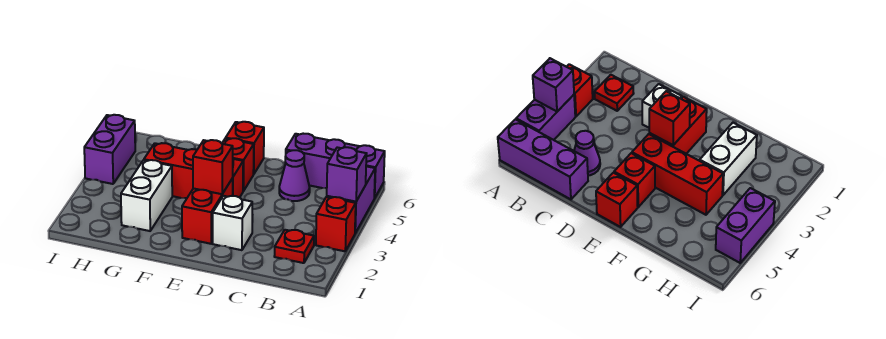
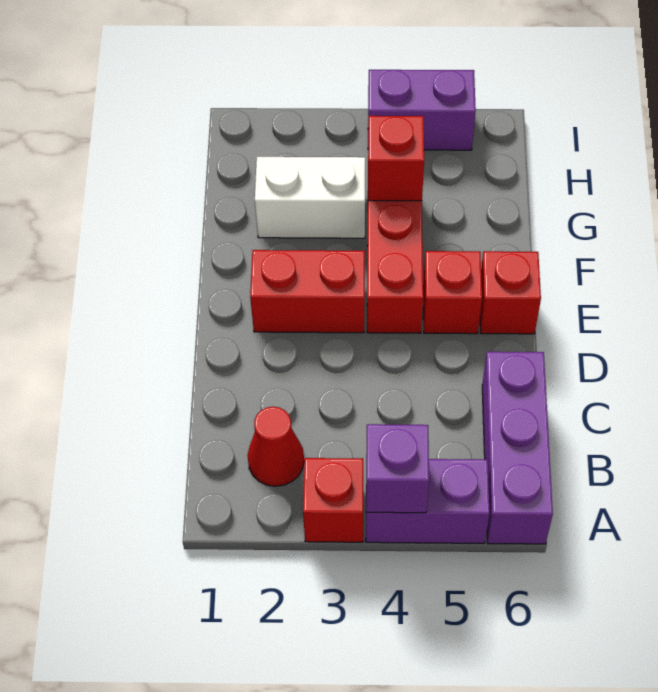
red 1x1 plate [274,230,314,263] -> red 1x1 cone [247,407,304,486]
purple 1x1 cone [279,150,310,201] -> none
white 1x1 brick [213,196,252,250] -> none
red 1x1 brick [193,140,233,194] -> red 1x1 brick moved to [368,116,424,201]

